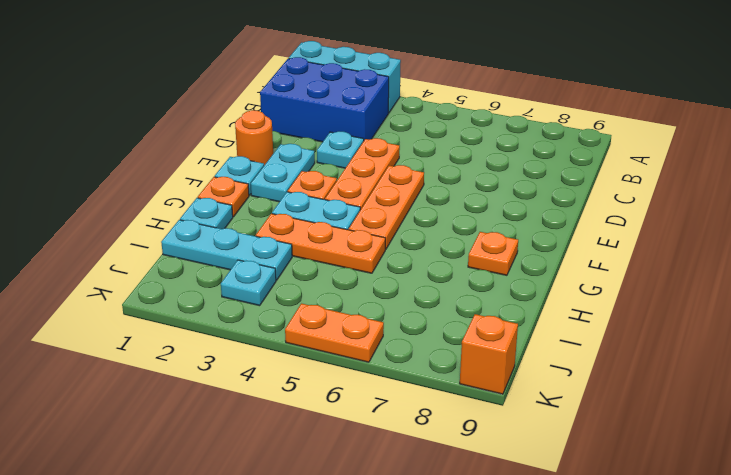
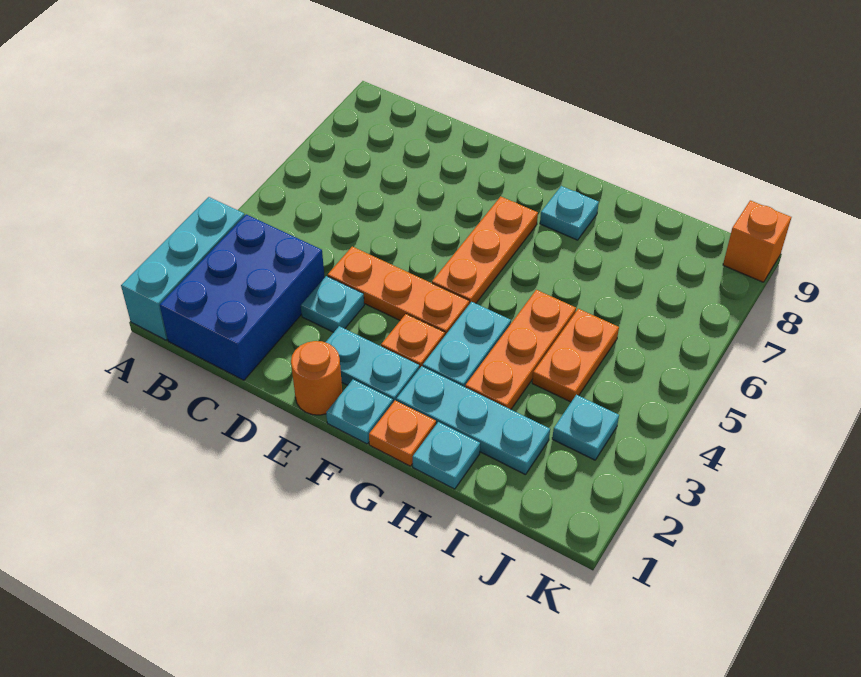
orange 1x3 plate [349,165,424,250] -> orange 1x3 plate turned to [432,197,538,304]
orange 1x1 plate [468,232,518,275] -> cyan 1x1 plate [540,186,599,240]
cyan 1x3 plate [161,220,292,280] -> cyan 1x3 plate turned to [396,366,550,475]
orange 1x2 plate [285,304,384,362] -> orange 1x2 plate moved to [532,309,619,402]

